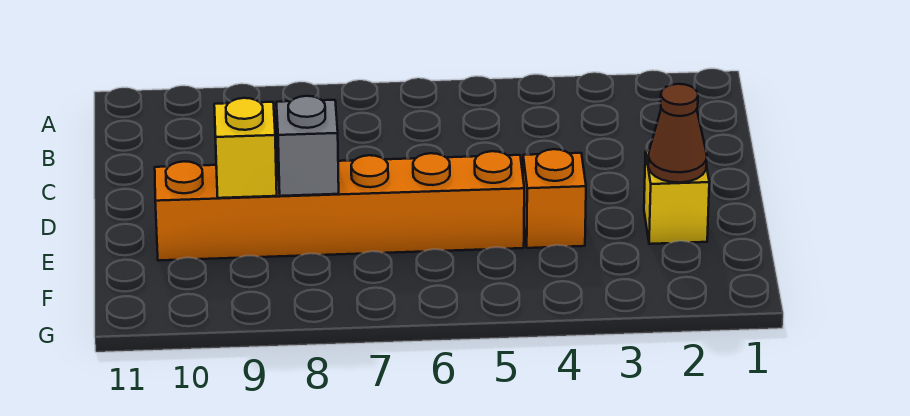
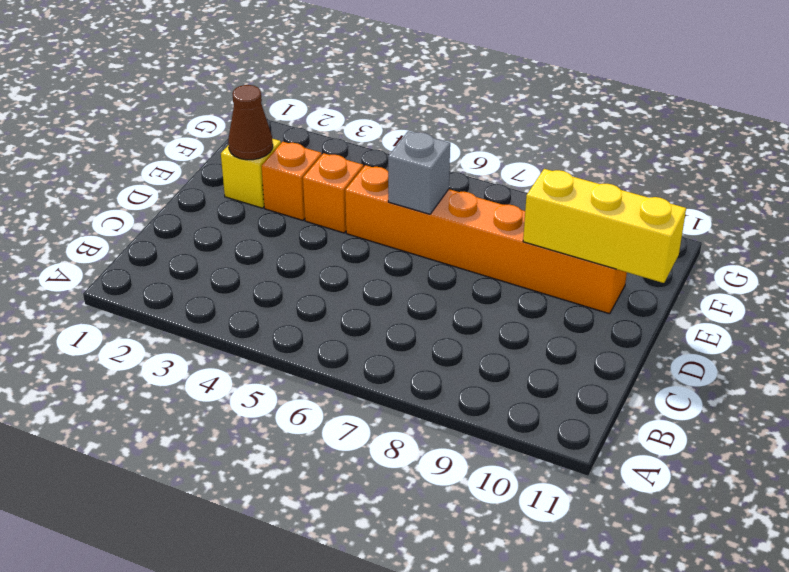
none -> orange 1x1 brick [261,142,322,220]
grey 1x1 brick [276,96,339,196] -> grey 1x1 brick moved to [388,131,450,214]
yellow 1x1 brick [214,98,277,198] -> yellow 1x3 brick [523,169,686,283]

